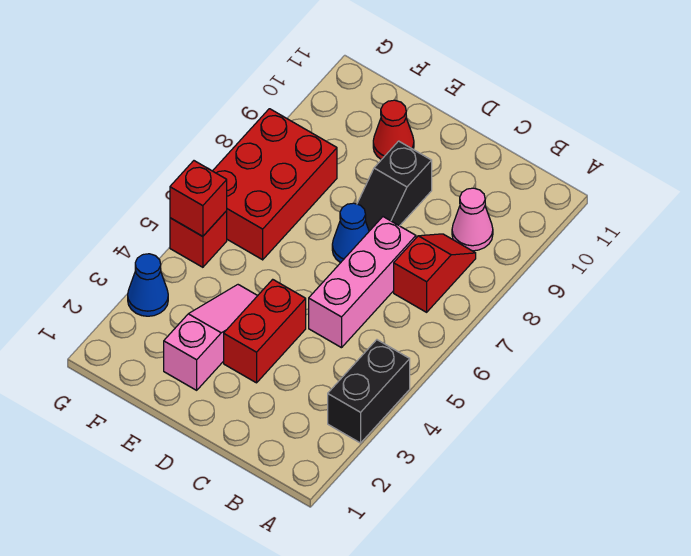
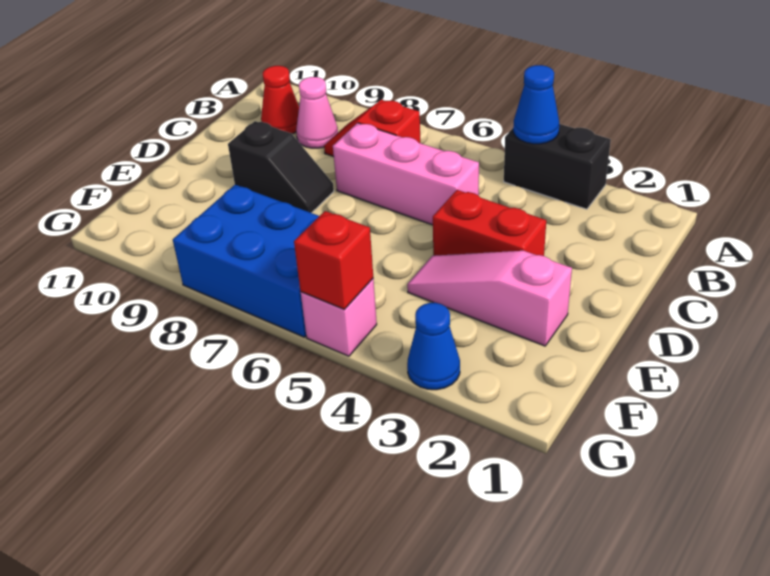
blue 1x1 cone [332,203,369,263] -> blue 1x1 cone moved to [513,65,559,144]
red 1x1 cone [373,100,414,160] -> red 1x1 cone moved to [261,66,299,134]
red 2x3 brick [213,109,337,260] -> blue 2x3 brick [173,185,319,337]
red 1x1 brick [170,211,227,267] -> pink 1x1 brick [301,279,377,356]

